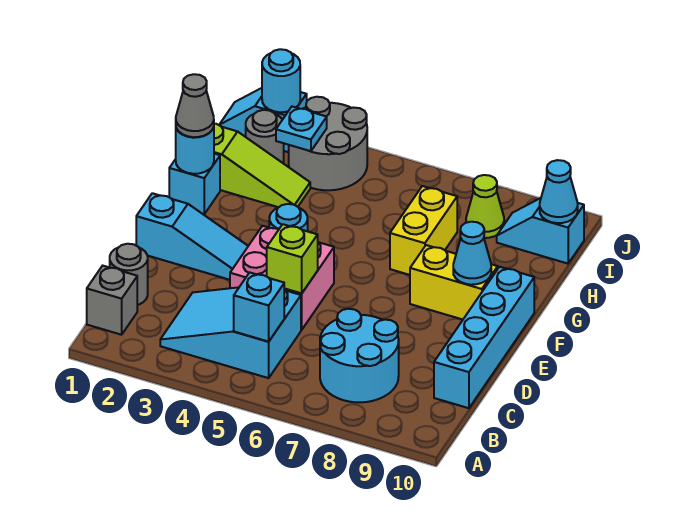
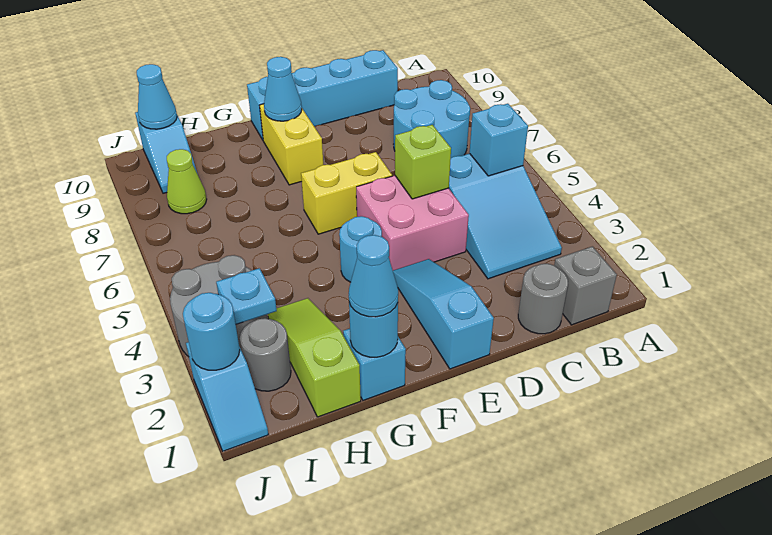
grey 1x1 cone [176,74,214,137] -> cyan 1x1 cone [349,235,398,317]
yellow 1x2 brick [390,186,457,275] -> yellow 1x2 brick moved to [301,152,392,234]

